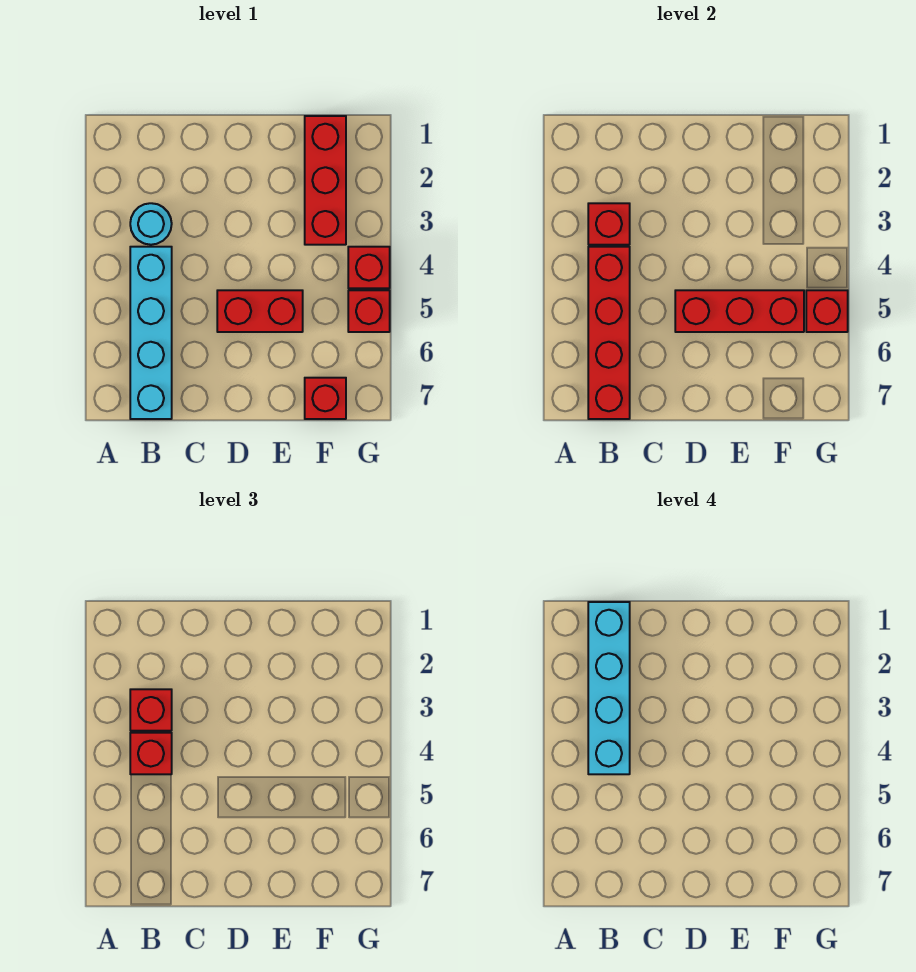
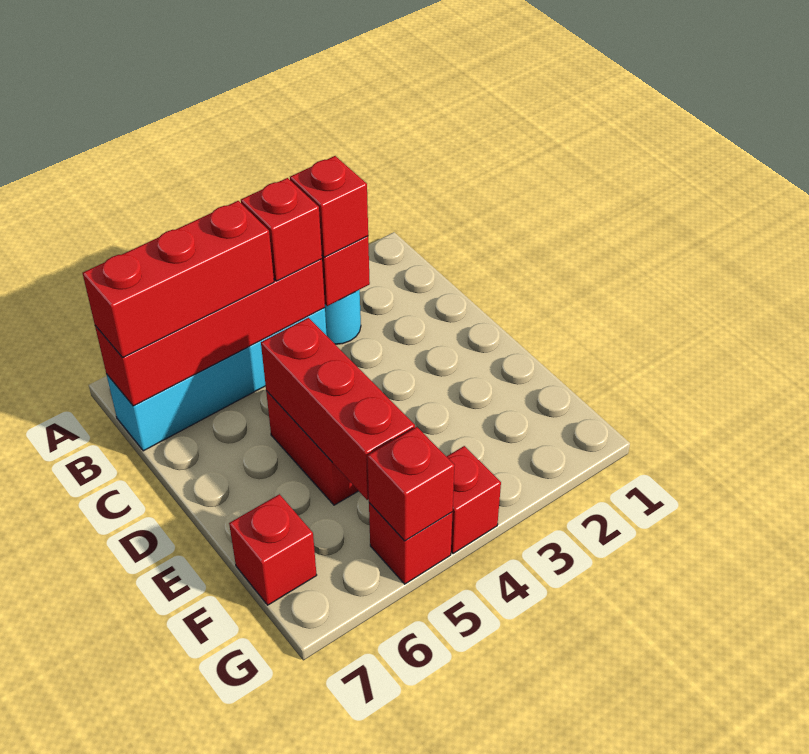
cyan 1x4 brick [588,602,630,774] -> none
red 1x3 brick [305,116,346,245] -> red 1x3 brick moved to [83,201,274,358]

